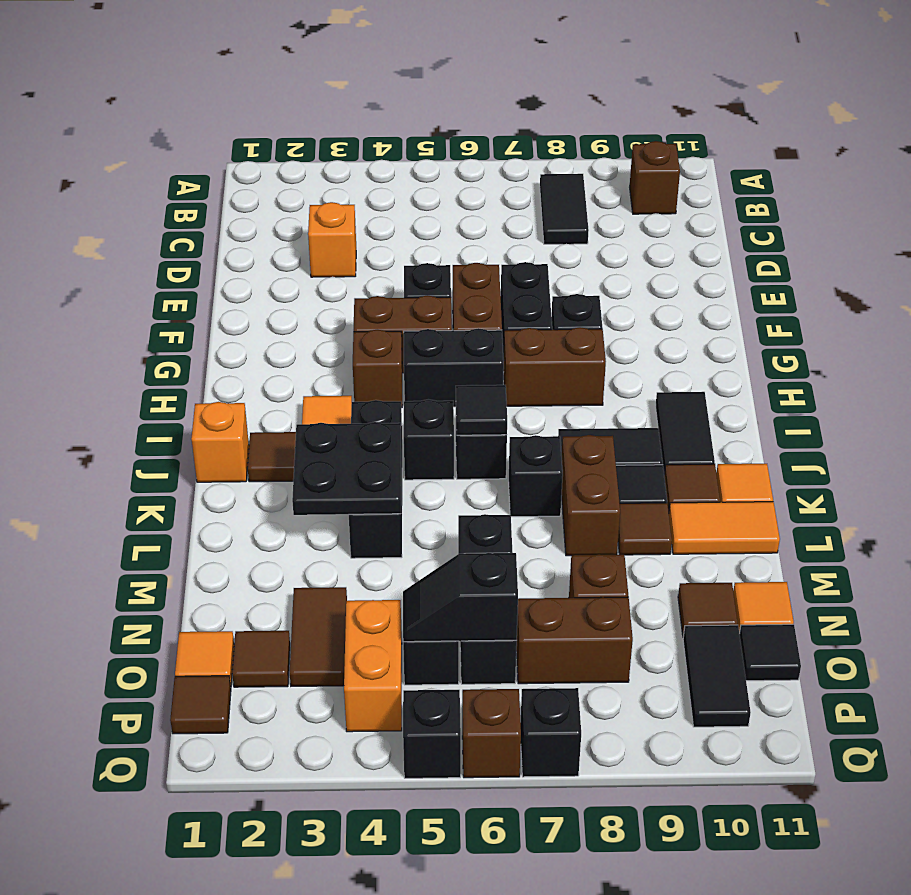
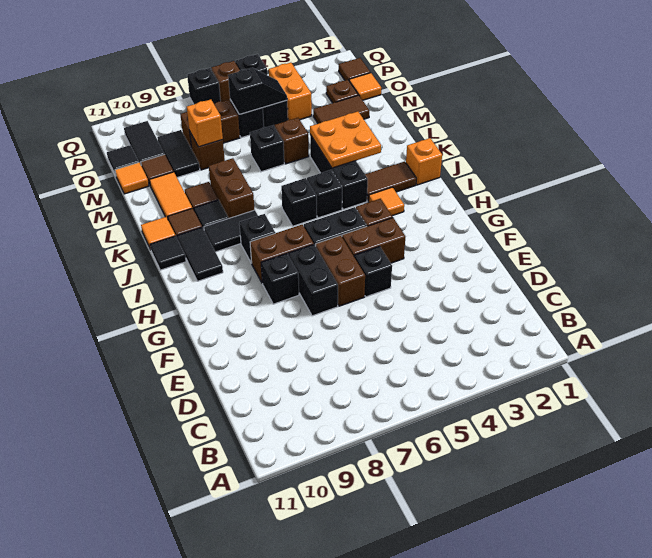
black 1x2 tile [540,174,589,244] -> black 1x2 tile moved to [157,130,200,177]
brown 1x1 brick [630,141,680,214] -> brown 1x1 brick moved to [275,118,309,164]
orange 1x1 brick [308,202,356,277] -> orange 1x1 brick moved to [187,99,223,147]
black 1x1 tile [456,385,507,435] -> black 1x1 tile moved to [150,236,186,270]
black 2x2 plate [292,422,401,515] -> orange 2x2 plate [310,112,381,168]
black 1x1 brick [509,435,563,517] -> black 1x1 brick moved to [239,214,275,263]
orange 1x2 tile [669,502,780,554] -> orange 1x2 tile turned to [150,172,192,219]
brown 1x2 tile [290,587,347,686] -> brown 1x2 tile turned to [313,95,369,124]
brown 1x1 tile [232,631,290,687] -> brown 1x1 plate [326,80,358,103]

